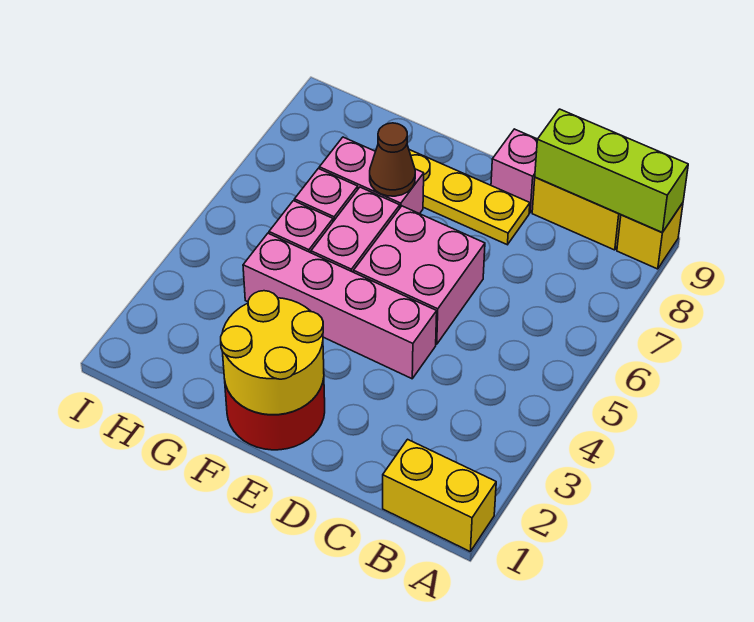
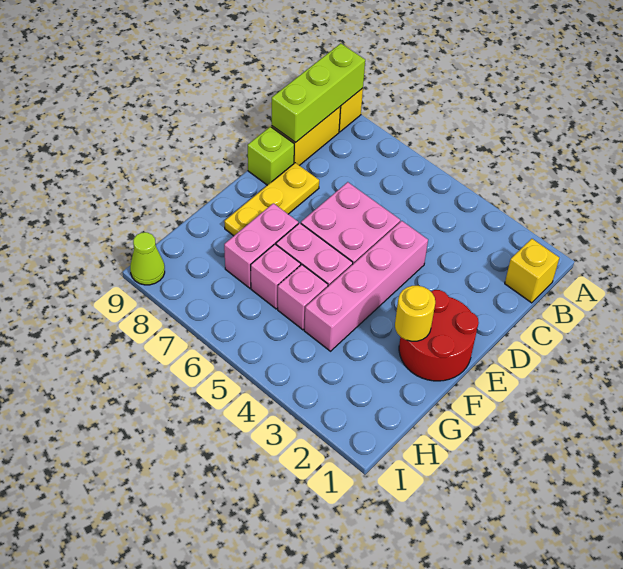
yellow 1x2 brick [383,439,496,551] -> yellow 1x1 brick [505,239,559,303]
pink 1x1 brick [491,129,537,213] -> lime 1x1 brick [248,127,294,185]
yellow 2x2 round brick [221,291,324,415] -> yellow 1x1 round brick [395,286,435,341]
brown 1x1 cone [370,123,415,196] -> none
none -> lime 1x1 cone [130,232,165,285]

